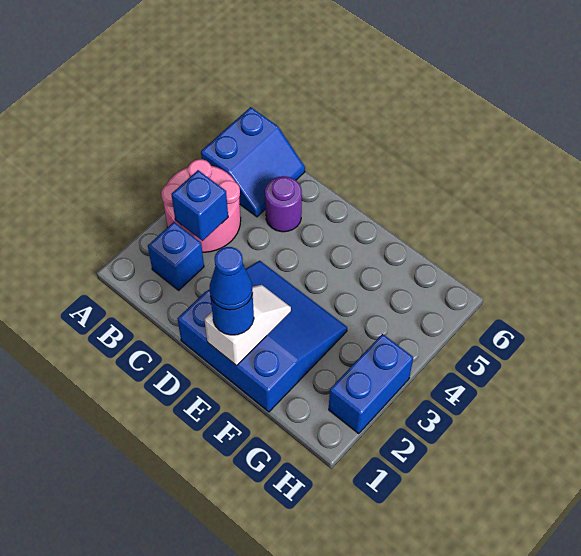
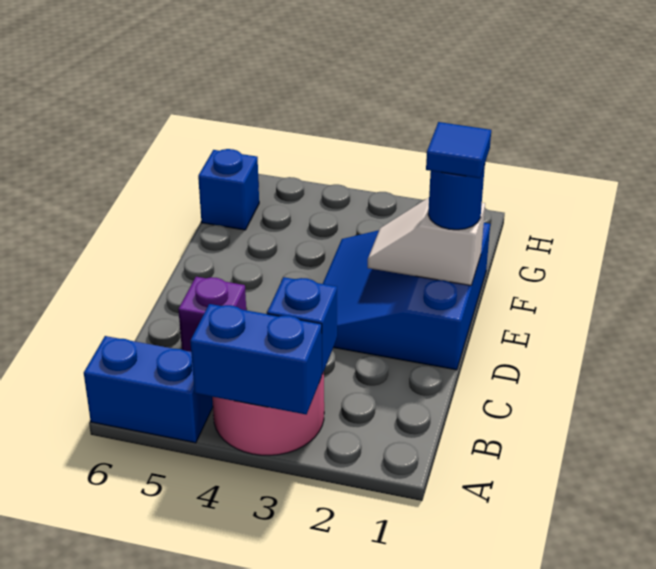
blue 1x1 brick [148,222,204,290] -> blue 1x1 brick moved to [198,149,259,230]
purple 1x1 round brick [265,176,302,232] -> purple 1x1 brick [178,277,246,352]
blue 1x1 cone [210,247,253,310] -> blue 1x1 tile [426,122,491,178]
blue 1x2 brick [329,334,413,433] -> blue 1x2 brick moved to [190,304,322,414]

